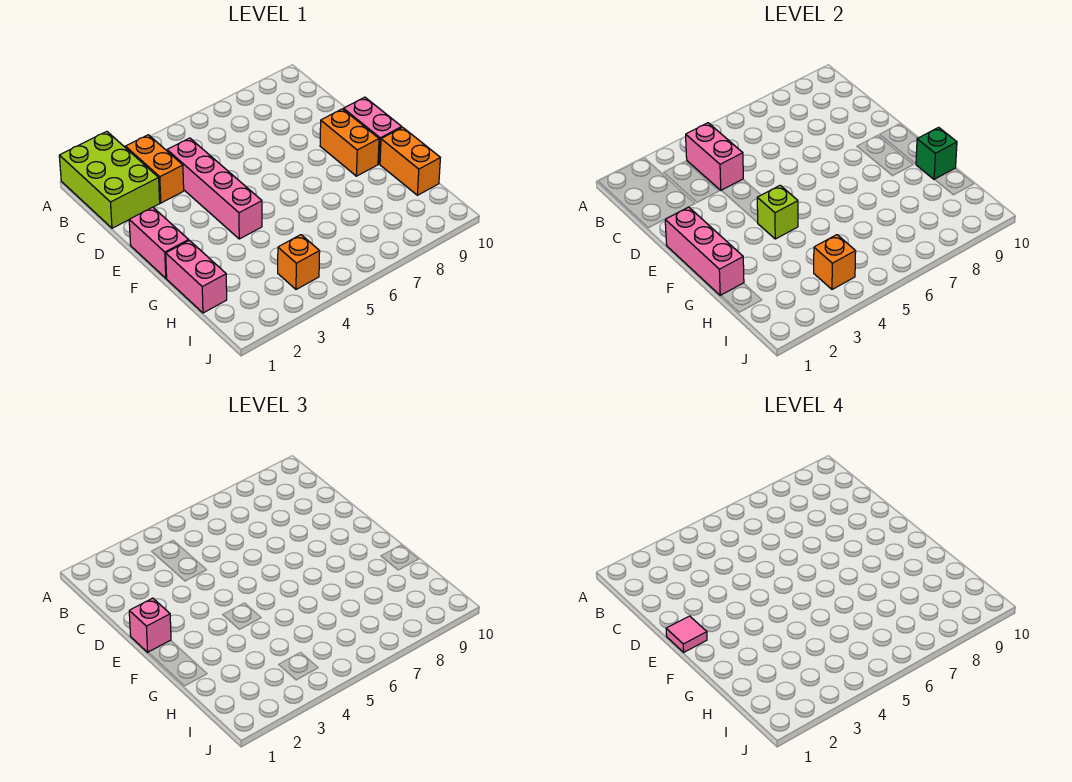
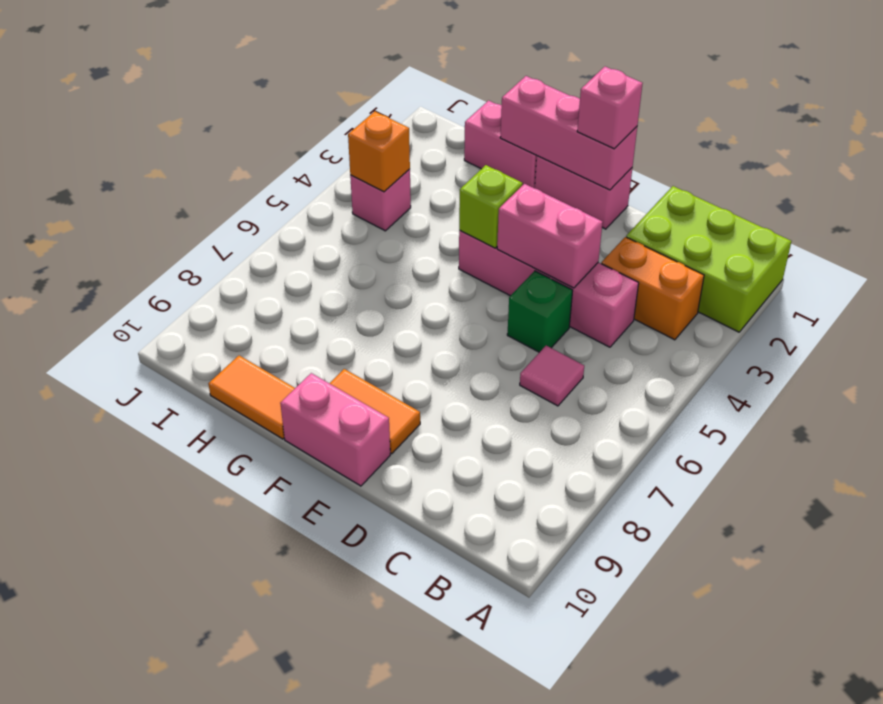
pink 1x2 brick [686,123,743,190] -> pink 1x2 brick moved to [497,184,603,288]
pink 1x1 tile [666,616,707,652] -> pink 1x1 tile moved to [520,346,584,406]
orange 1x2 brick [320,109,379,176] -> orange 1x2 tile [330,369,420,454]
orange 1x2 brick [380,127,440,195] -> orange 1x2 tile [208,356,295,439]
green 1x1 brick [916,127,957,180] -> green 1x1 brick moved to [507,271,573,352]
orange 1x1 brick [278,235,320,290] -> pink 1x1 brick [350,169,411,231]

